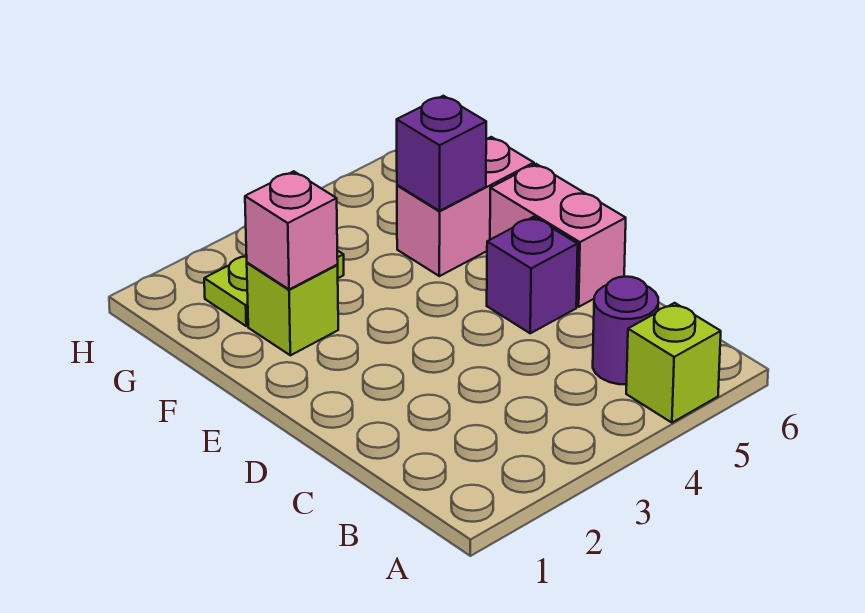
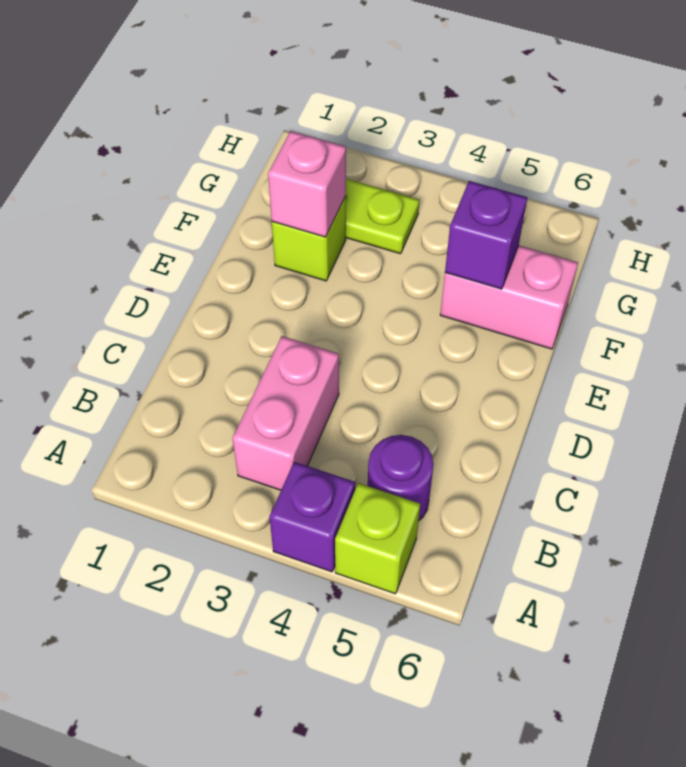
purple 1x1 brick [487,217,578,333] -> purple 1x1 brick moved to [269,462,355,572]
pink 1x2 brick [490,164,626,307] -> pink 1x2 brick moved to [232,336,339,490]

